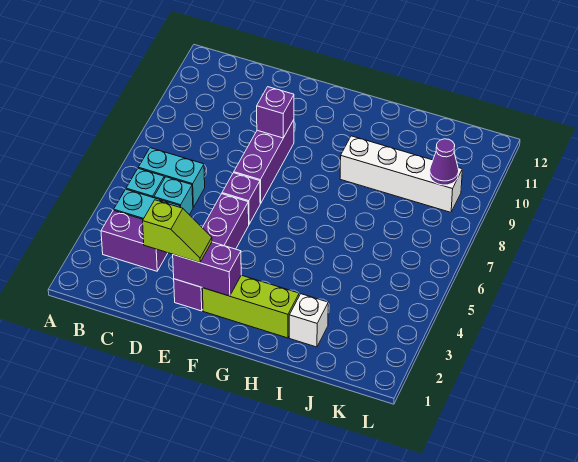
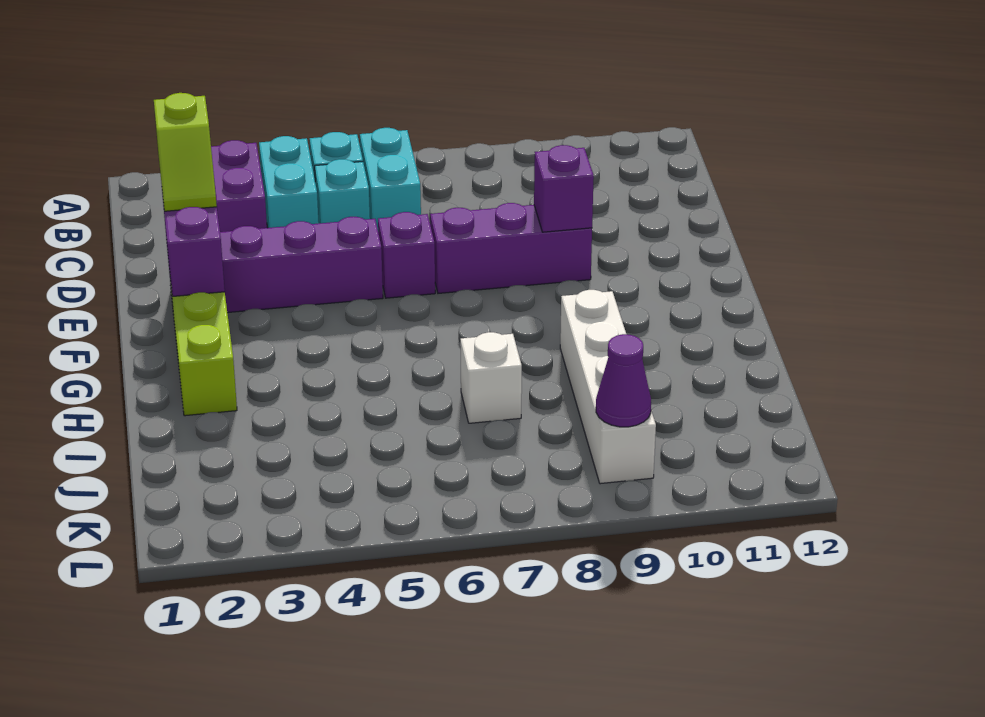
white 1x1 brick [289,294,328,347] -> white 1x1 brick moved to [460,332,522,423]

